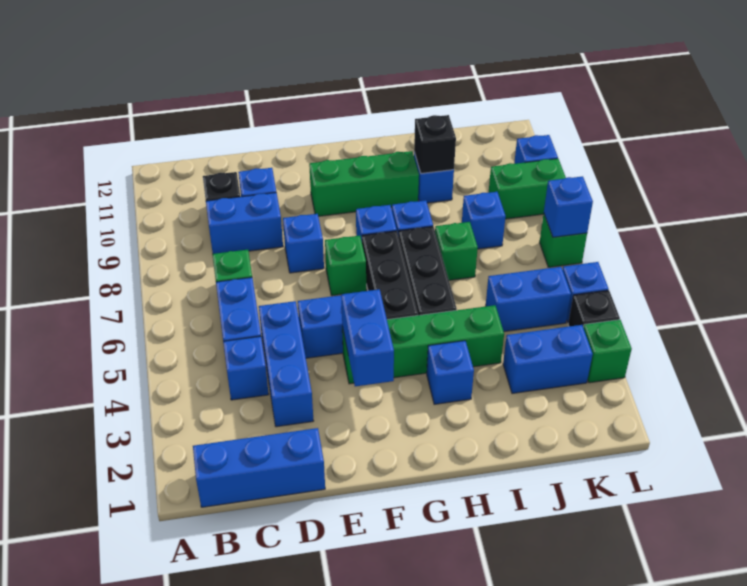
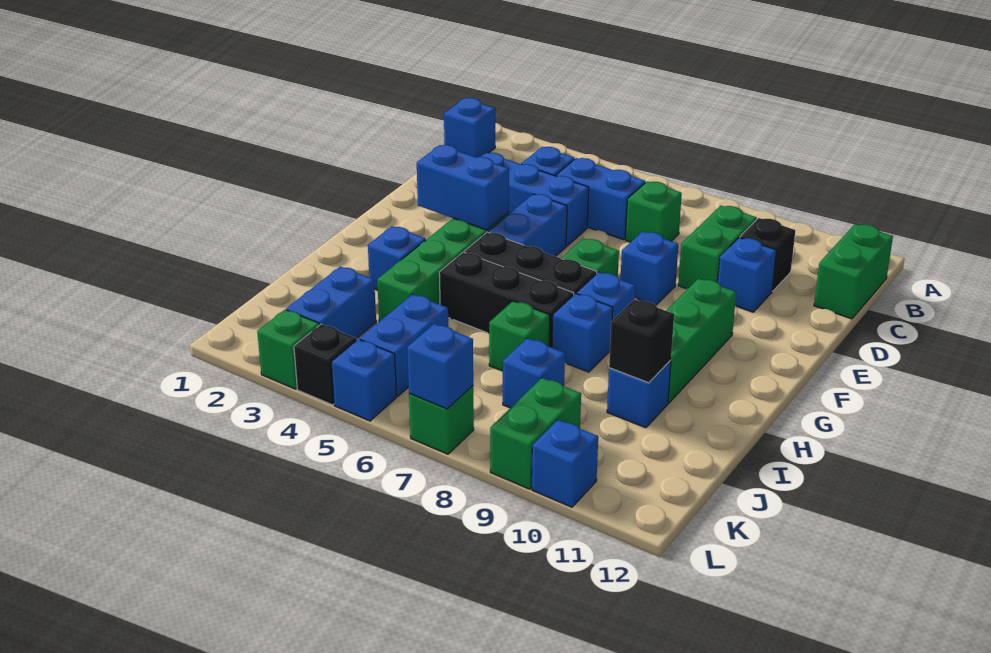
blue 1x3 brick [193,428,325,507] -> blue 1x1 brick [444,98,495,157]
none -> green 1x2 brick [814,224,893,319]
blue 1x2 brick [206,193,283,254] -> green 1x2 brick [678,206,757,289]

